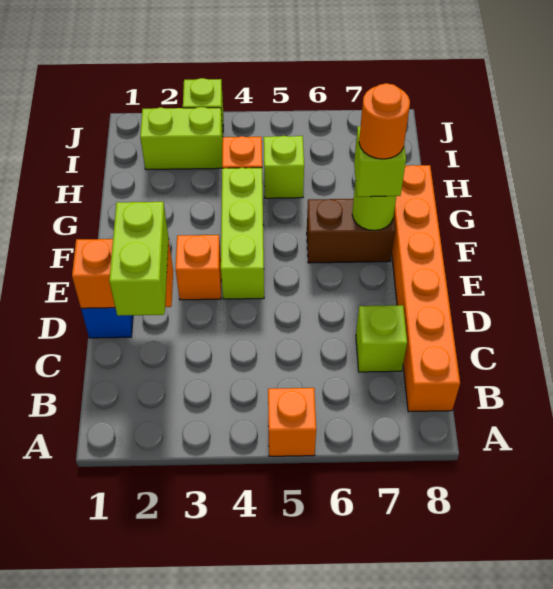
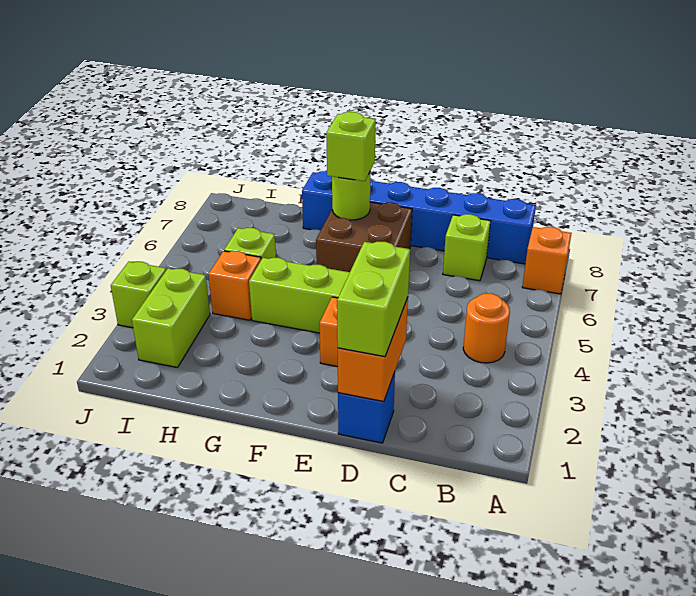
orange 1x1 brick [268,388,316,456] -> orange 1x1 brick moved to [522,227,572,294]
orange 1x6 brick [392,165,460,412] -> blue 1x6 brick [302,171,536,264]
lime 1x2 brick [109,202,169,316] -> lime 1x2 brick turned to [337,242,410,357]
brown 1x2 brick [307,199,395,263] -> brown 2x2 brick [316,202,412,272]
orange 1x1 round brick [359,83,410,159] -> orange 1x1 round brick moved to [463,293,510,363]

